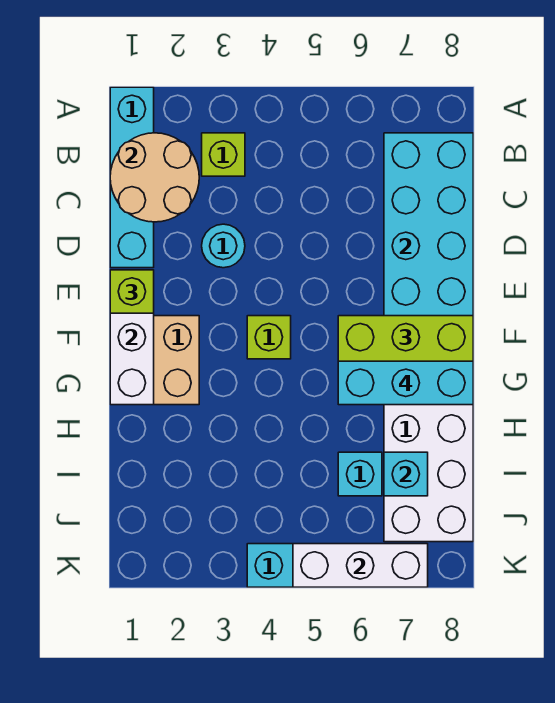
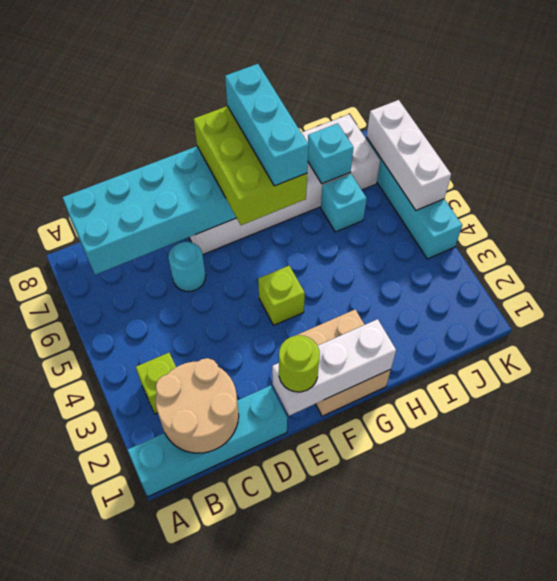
cyan 1x1 round brick [202,224,245,268] -> cyan 1x1 round brick moved to [168,242,206,291]
lime 1x1 brick [110,270,154,313] -> lime 1x1 round brick [279,335,320,392]

